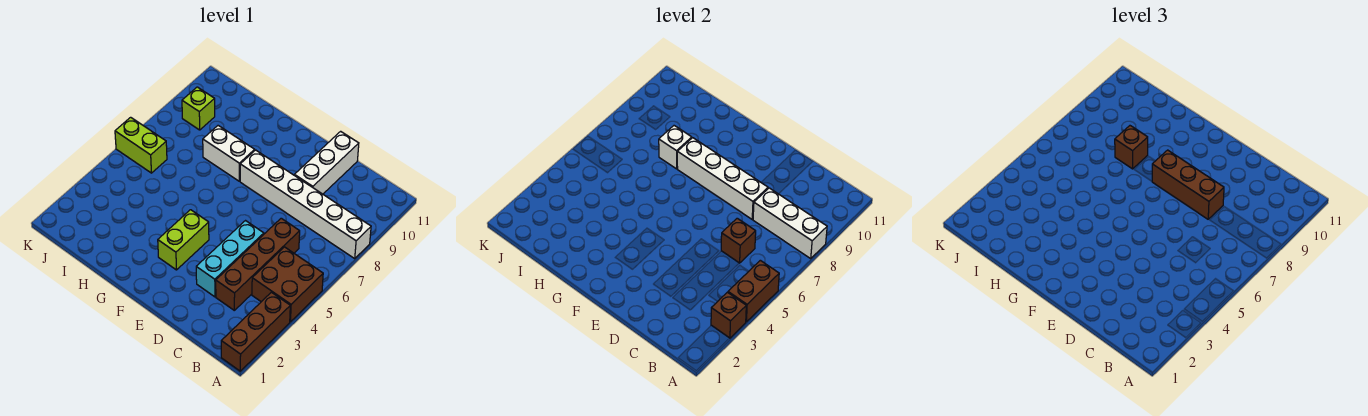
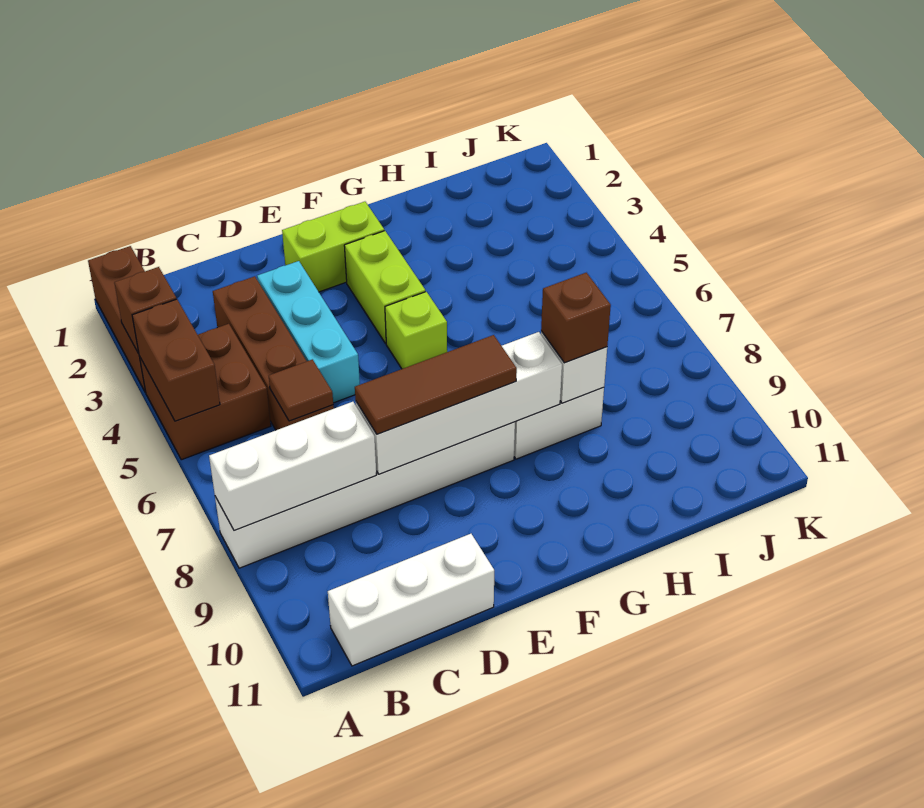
brown 1x1 brick [721,218,756,263] -> brown 1x1 tile [269,359,333,421]
brown 1x3 brick [1152,150,1224,219] -> brown 1x3 tile [355,335,517,434]
white 1x3 brick [294,131,359,194] -> white 1x3 brick turned to [328,534,494,666]
lime 1x2 brick [115,117,167,173] -> lime 1x2 brick moved to [282,202,384,292]
lime 1x1 brick [182,87,215,130] -> lime 1x1 brick moved to [385,292,447,369]

